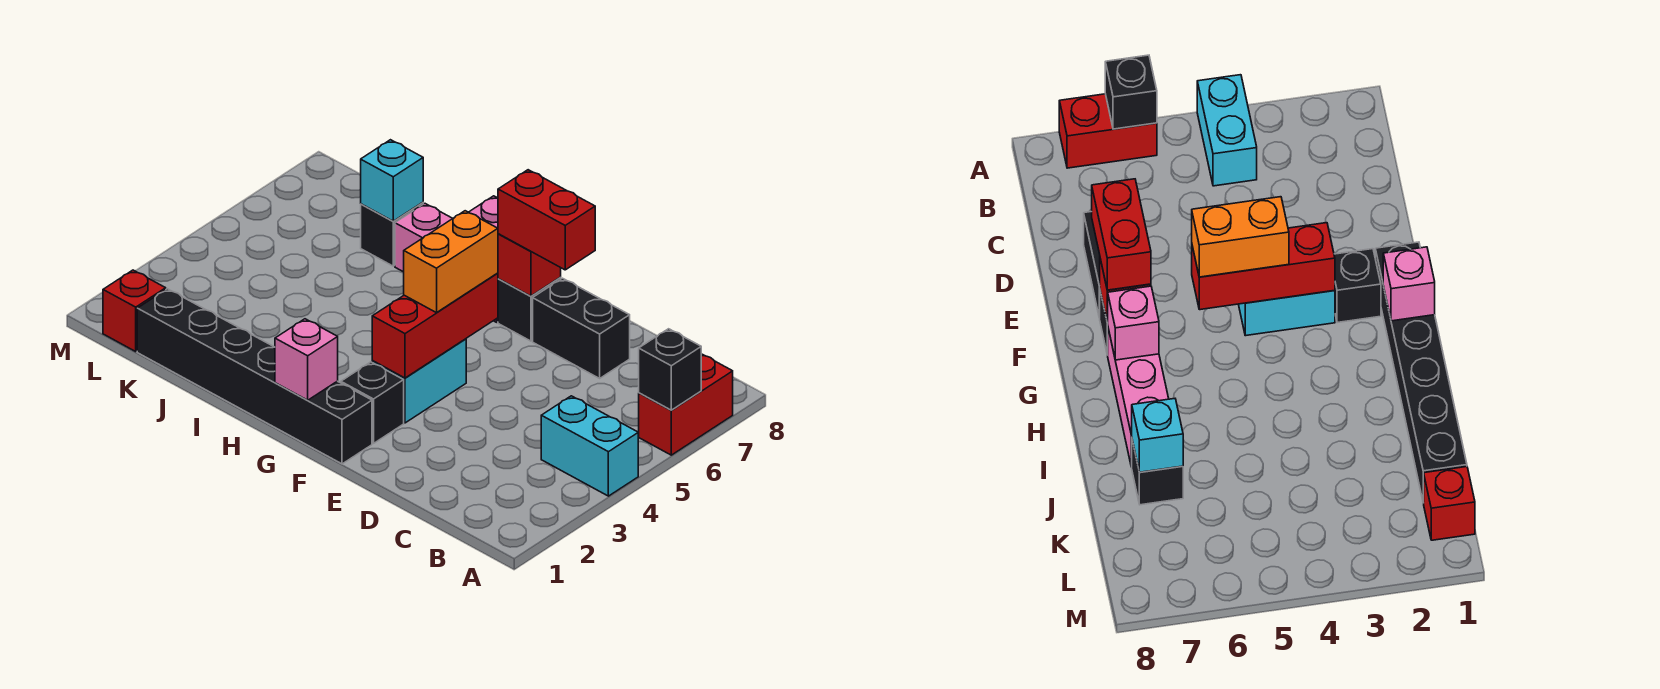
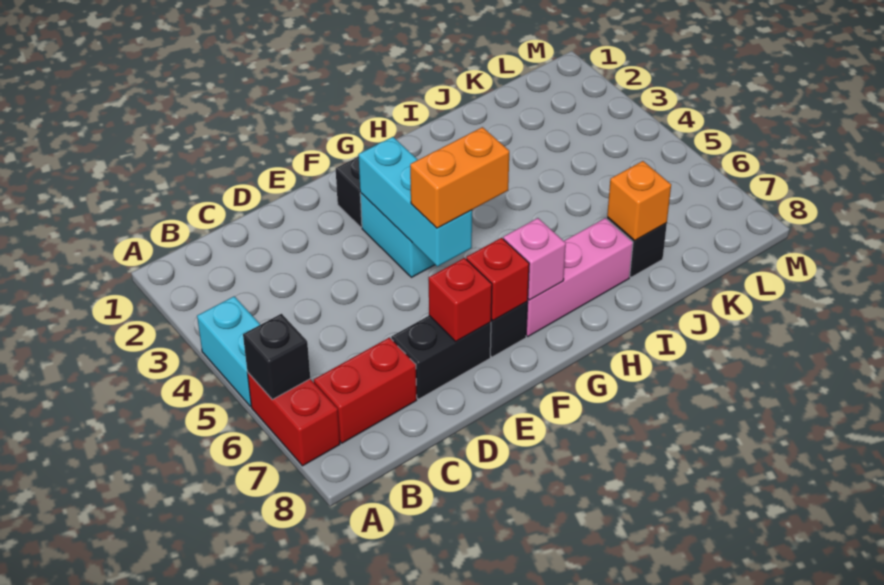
cyan 1x2 brick [541,396,638,496] -> cyan 1x2 brick turned to [197,296,260,407]
red 1x2 brick [498,170,595,270] -> red 1x2 brick moved to [314,338,417,443]
black 1x6 brick [137,289,372,464] -> none
red 1x3 brick [372,273,498,378] -> cyan 1x3 brick [359,137,472,266]
orange 1x2 brick [404,211,498,313] -> orange 1x2 brick turned to [410,127,509,228]
pink 1x1 brick [275,319,338,400] -> none
cyan 1x1 brick [361,140,423,221] -> orange 1x1 brick [607,161,671,241]
red 1x1 brick [103,270,166,351] -> red 1x1 brick moved to [429,258,492,341]

